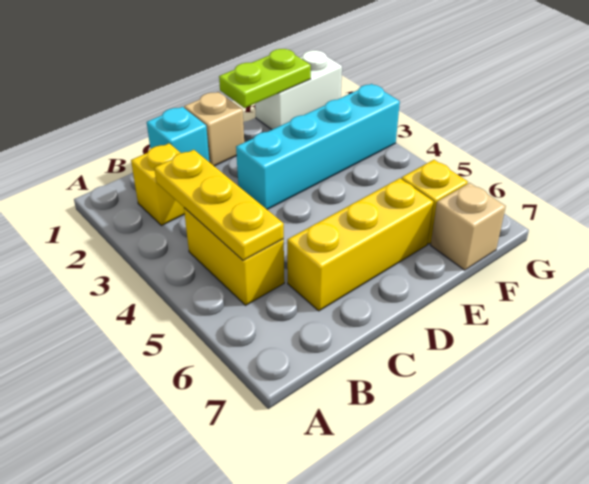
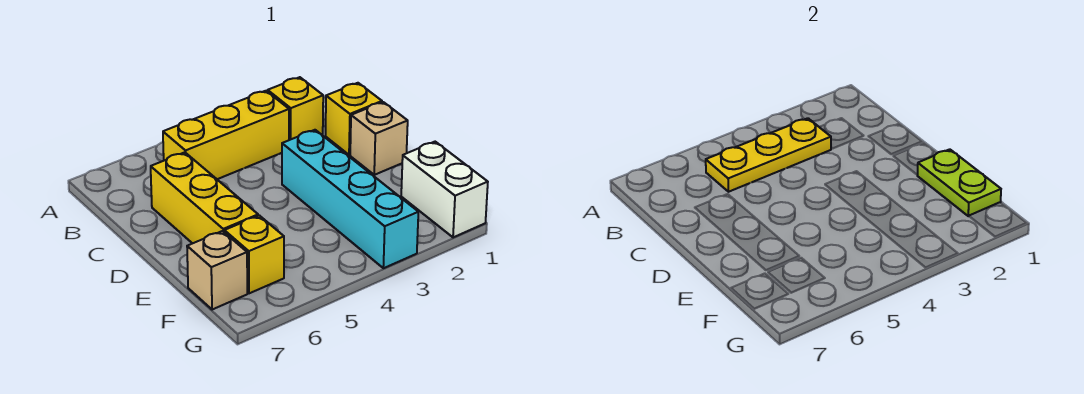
yellow 1x2 brick [184,208,284,305] -> yellow 1x3 brick [163,91,289,179]
cyan 1x1 brick [147,107,209,162] -> yellow 1x1 brick [326,83,382,155]

